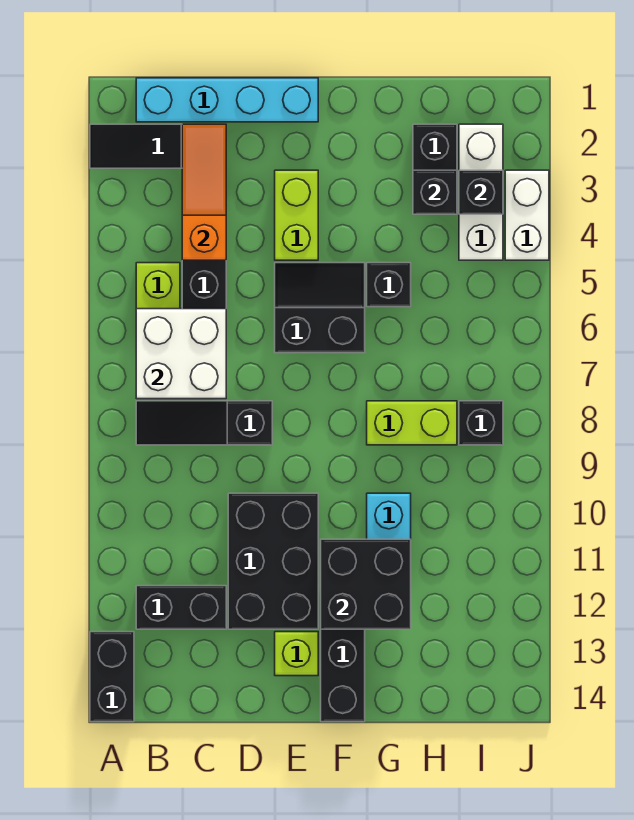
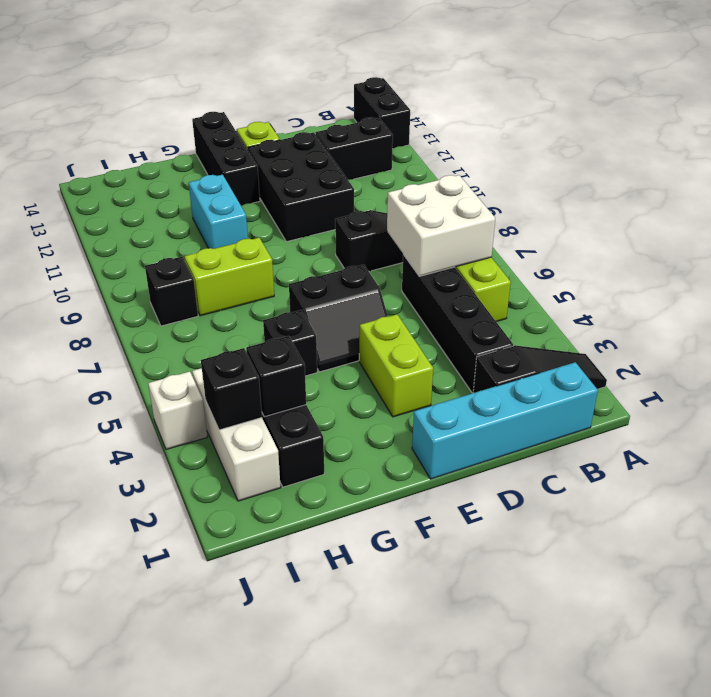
orange 1x3 slope [182,124,226,260] -> none
black 2x2 brick [321,539,411,629] -> none
white 1x2 brick [505,170,549,260] -> white 1x1 brick [148,372,207,449]

